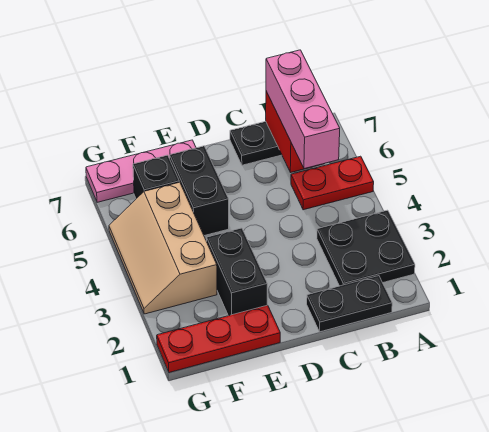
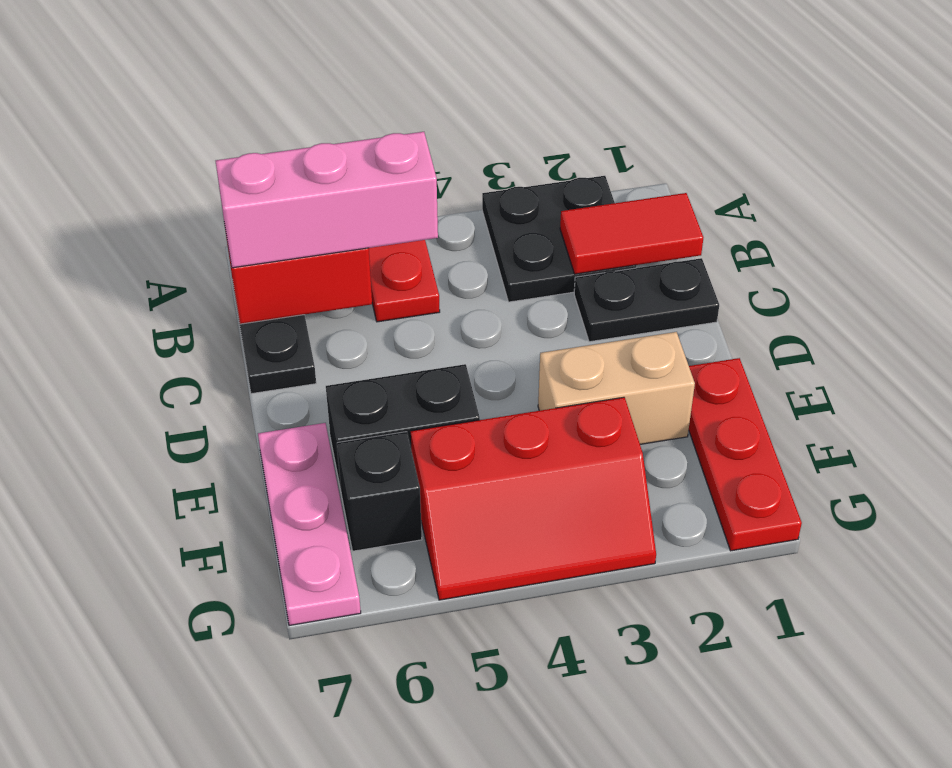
black 1x2 plate [307,276,392,332] -> black 1x2 plate turned to [574,258,719,342]
none -> red 1x2 tile [560,193,703,274]
black 1x2 brick [207,228,267,316] -> tan 1x2 brick [538,332,695,444]
tan 2x3 slope [109,182,217,314] -> red 2x3 slope [411,397,656,600]

